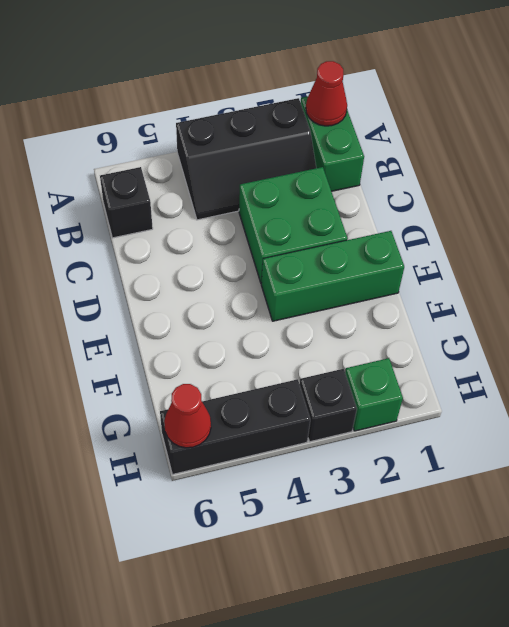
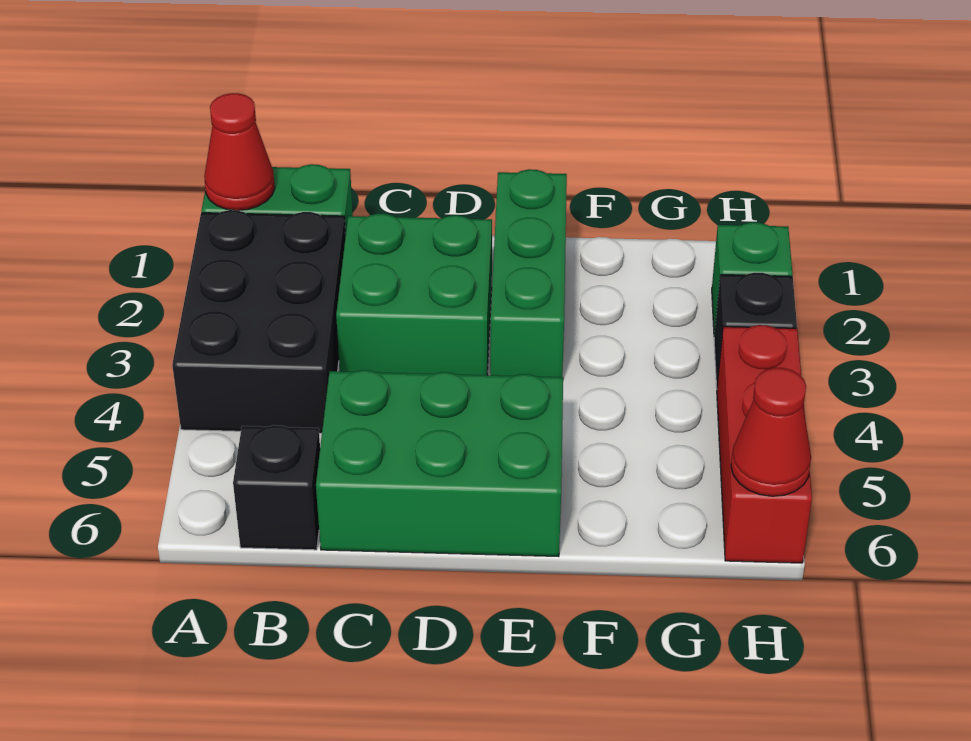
black 2x3 slope [176,98,316,220] -> black 2x3 brick [172,210,346,433]
none -> green 2x3 brick [316,370,563,557]
black 1x3 brick [160,379,310,474] -> red 1x3 brick [717,325,812,563]

